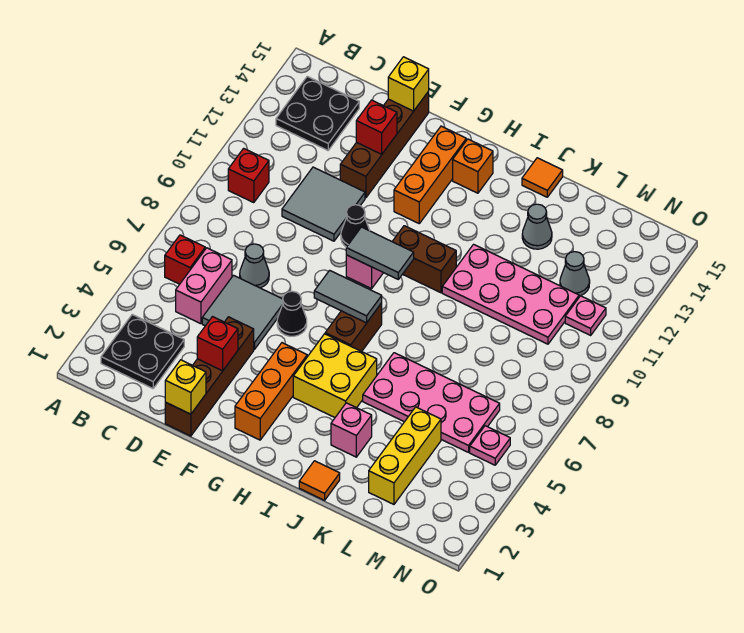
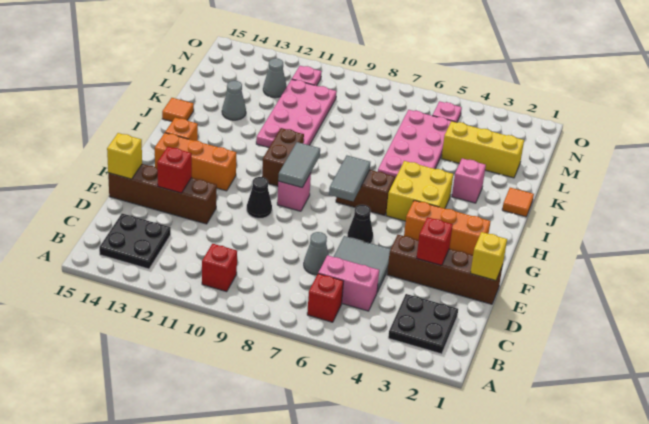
grey 2x2 tile [282,167,365,241] -> none

